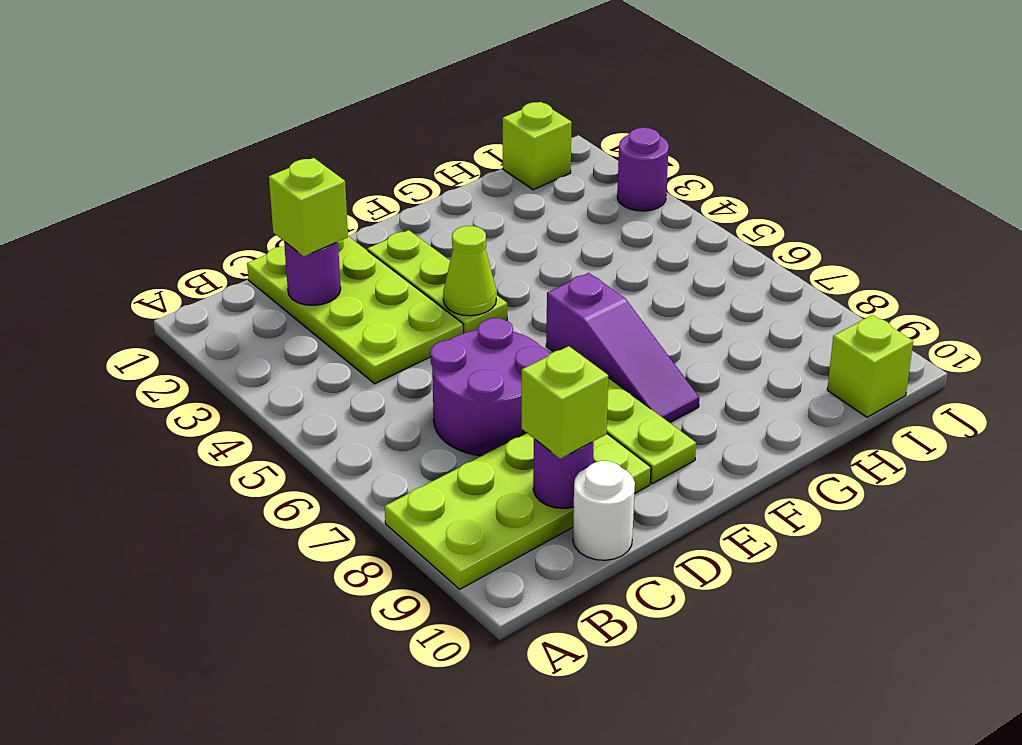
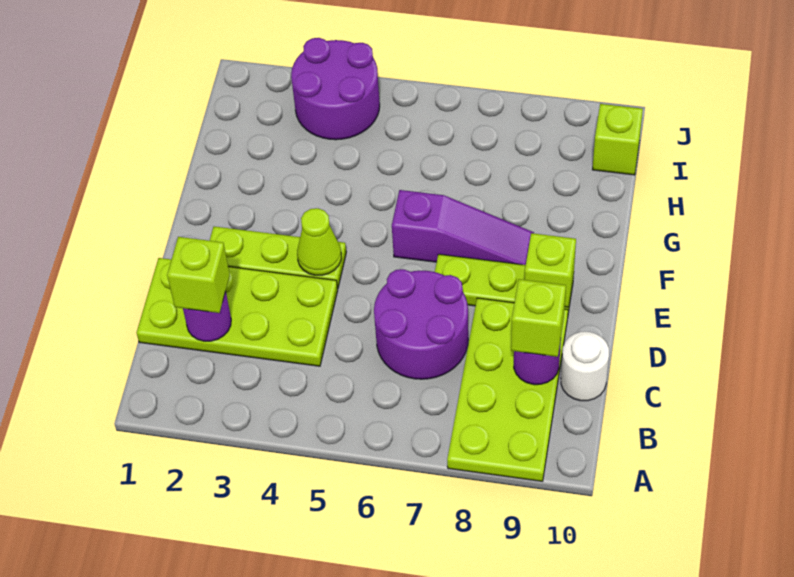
lime 1x1 brick [503,102,572,190] -> lime 1x1 brick moved to [524,233,576,307]
purple 1x1 round brick [617,128,669,211] -> purple 2x2 round brick [291,38,380,140]

